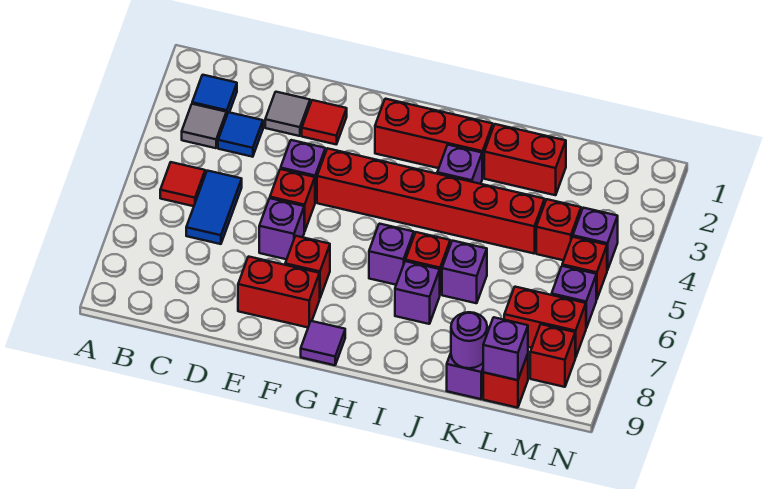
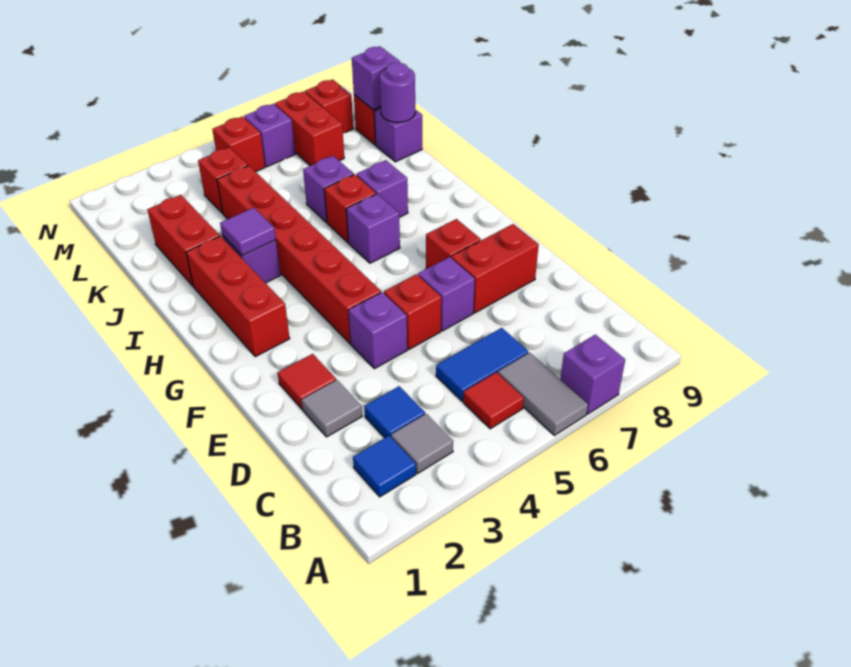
none -> grey 1x2 tile [498,353,588,435]
red 1x2 brick [238,257,320,327] -> red 1x2 brick turned to [451,224,539,313]
purple 1x1 tile [301,321,345,365] -> purple 1x1 tile moved to [220,208,276,255]
purple 1x1 brick [573,208,618,270] -> purple 1x1 brick moved to [560,335,625,414]

